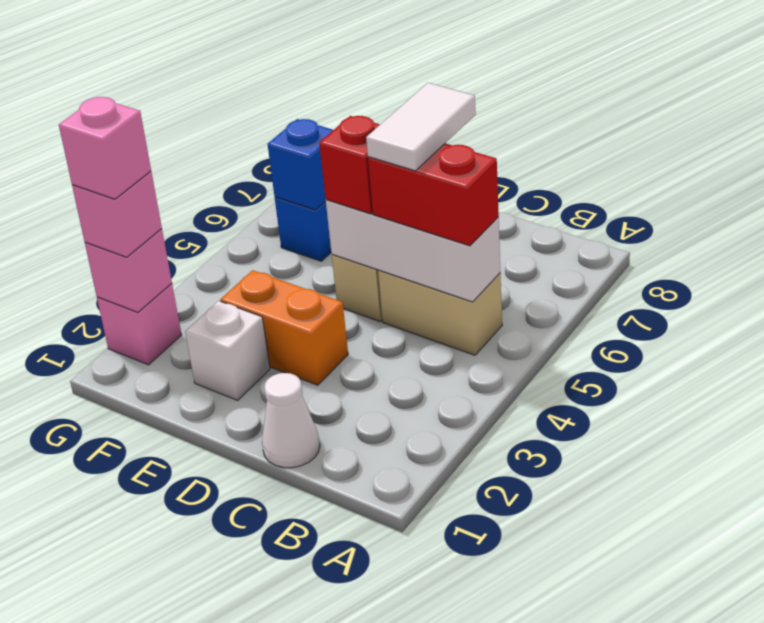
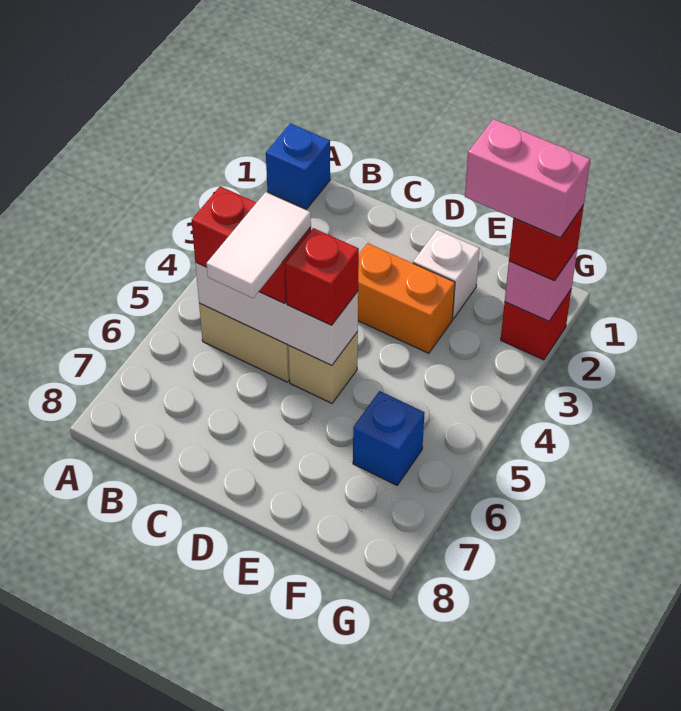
white 1x1 cone [262,373,320,468] -> none
blue 1x1 brick [268,119,333,210] -> blue 1x1 brick moved to [266,124,330,209]
pink 1x1 brick [97,284,182,365] -> red 1x1 brick [501,290,571,360]
pink 1x1 brick [72,171,162,257] -> red 1x1 brick [509,205,584,281]
pink 1x1 brick [59,97,151,199] -> pink 1x2 brick [465,119,590,238]

